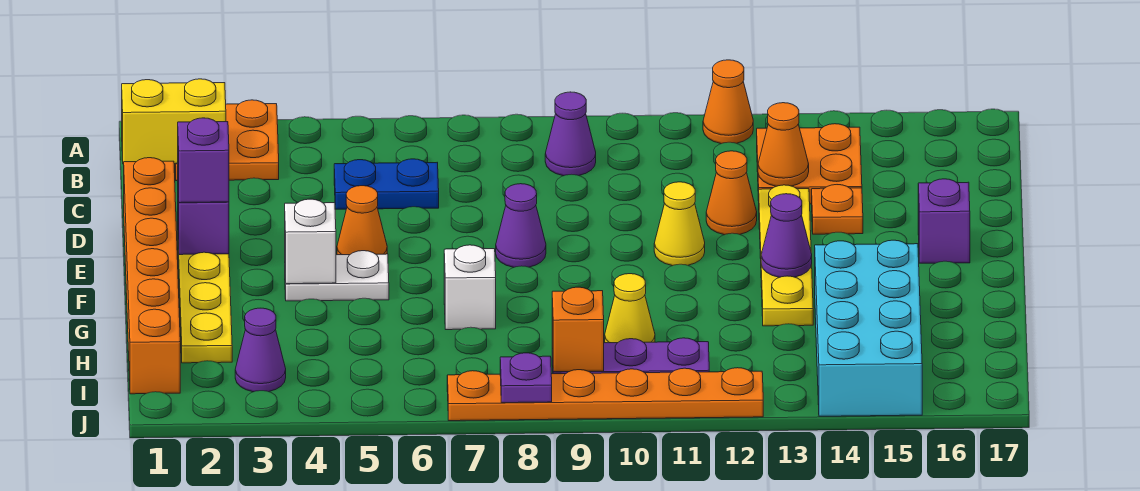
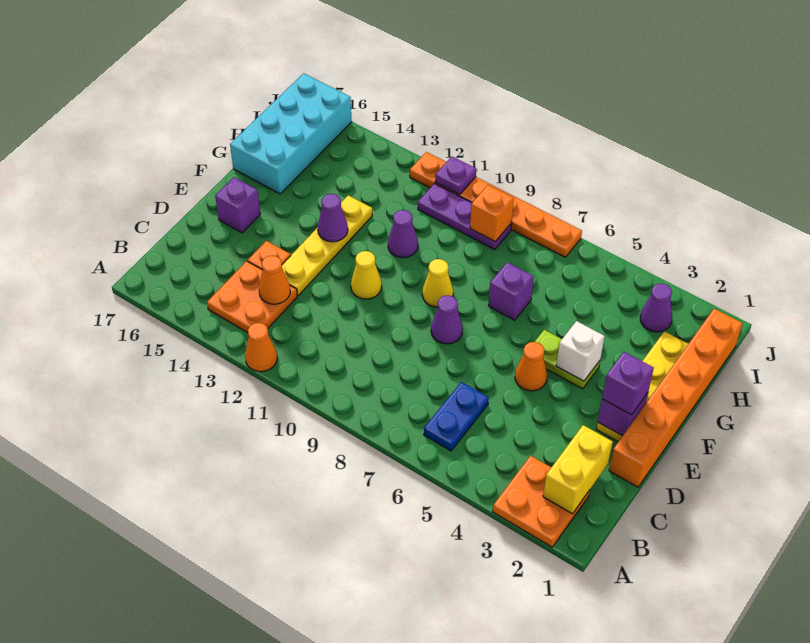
yellow 1x2 brick [122,79,226,164] -> yellow 1x2 brick turned to [543,425,613,514]
purple 1x1 cone [545,92,596,176] -> purple 1x1 cone moved to [388,210,418,258]
blue 1x2 plate [334,159,439,209] -> blue 1x2 plate turned to [424,382,489,451]
orange 1x1 cone [706,151,757,235] -> none
white 1x2 plate [285,251,389,301] -> lime 1x2 plate [535,330,600,389]
white 1x1 brick [444,245,496,330] -> purple 1x1 brick [489,262,534,320]
cyan 2x4 brick [815,240,922,416] -> cyan 2x4 brick moved to [230,73,352,194]
yellow 1x1 cone [605,274,655,343] -> yellow 1x1 cone moved to [422,259,453,307]
purple 1x1 plate [500,353,552,403] -> purple 1x1 plate moved to [435,157,476,195]

